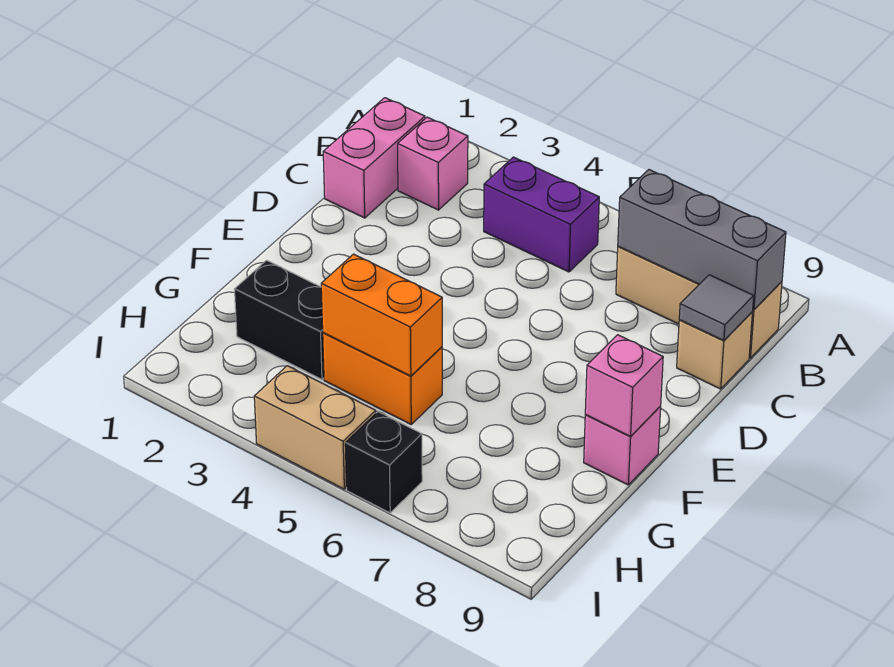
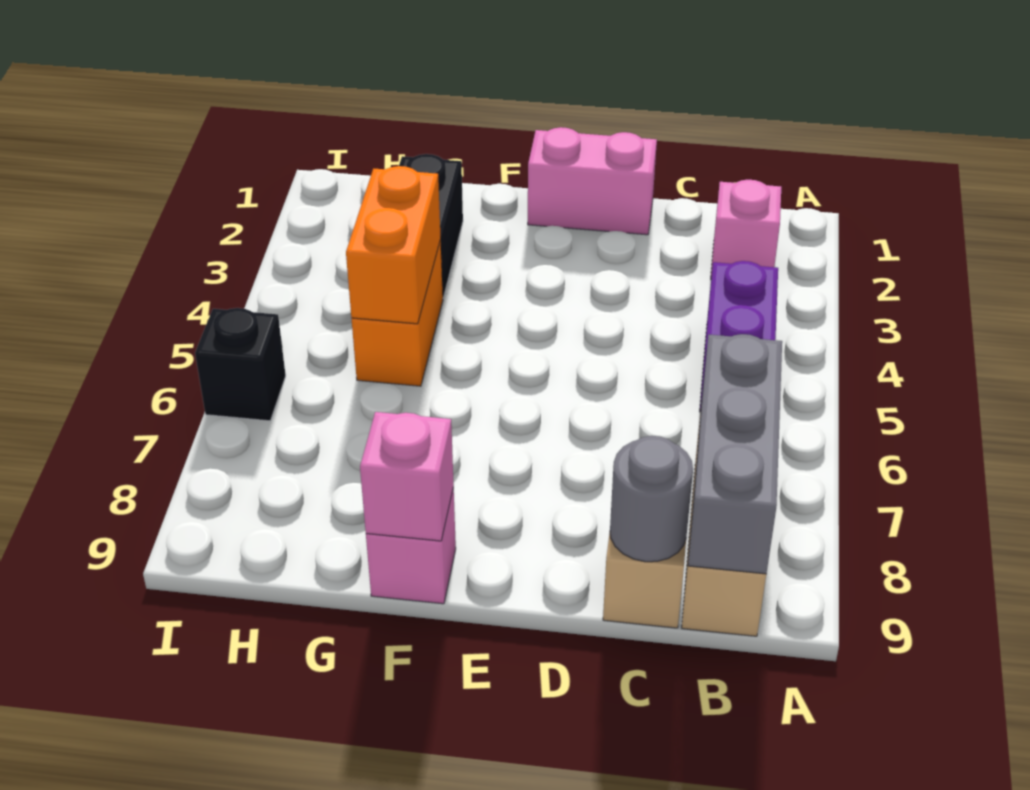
pink 1x2 brick [323,98,425,218] -> pink 1x2 brick moved to [528,127,657,235]
grey 1x1 tile [679,275,754,341] -> grey 1x1 round brick [610,436,693,562]
tan 1x2 brick [254,366,376,489] -> none

